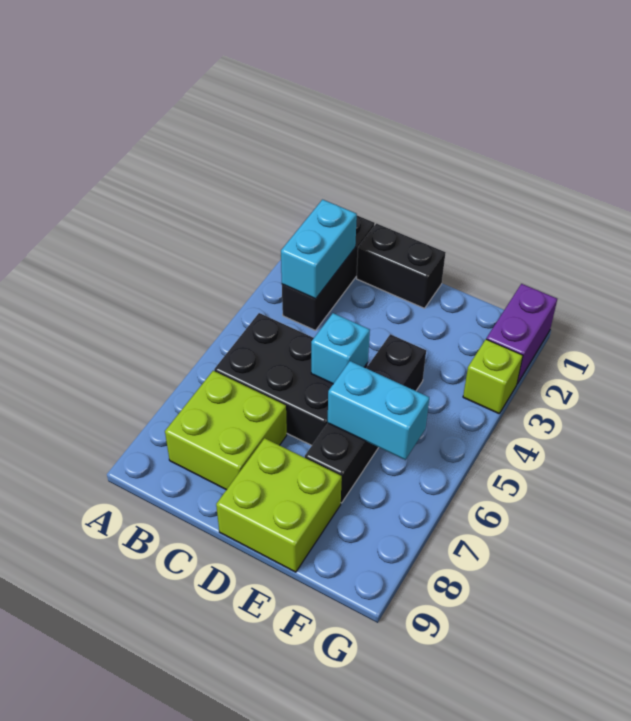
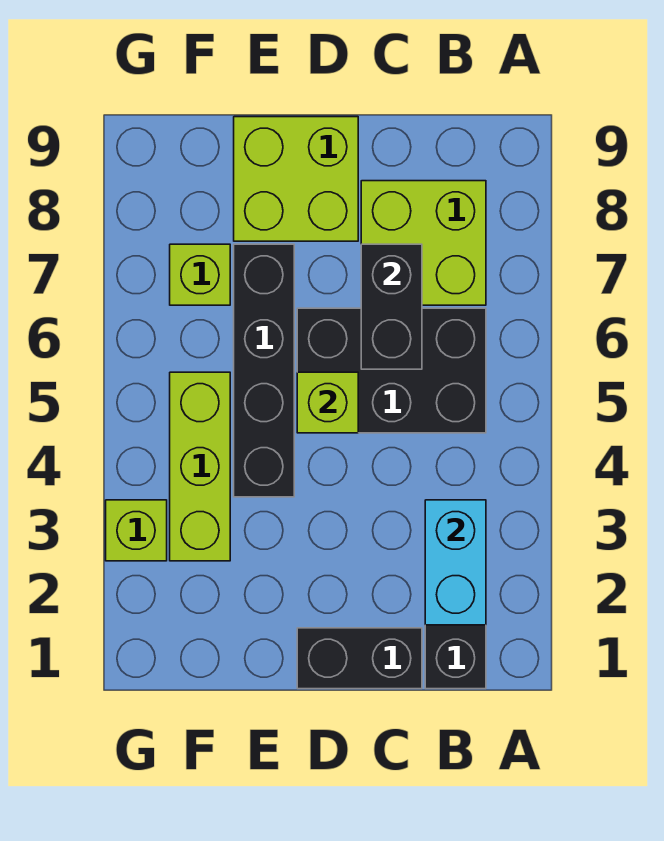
none -> black 1x2 brick [361,244,422,369]
cyan 1x1 brick [311,313,370,384] -> lime 1x1 brick [297,372,358,433]
cyan 1x2 brick [328,361,429,460] -> none
none -> lime 1x3 brick [170,372,230,561]
none -> lime 1x1 brick [170,244,230,305]
purple 1x2 brick [487,284,557,384] -> none

